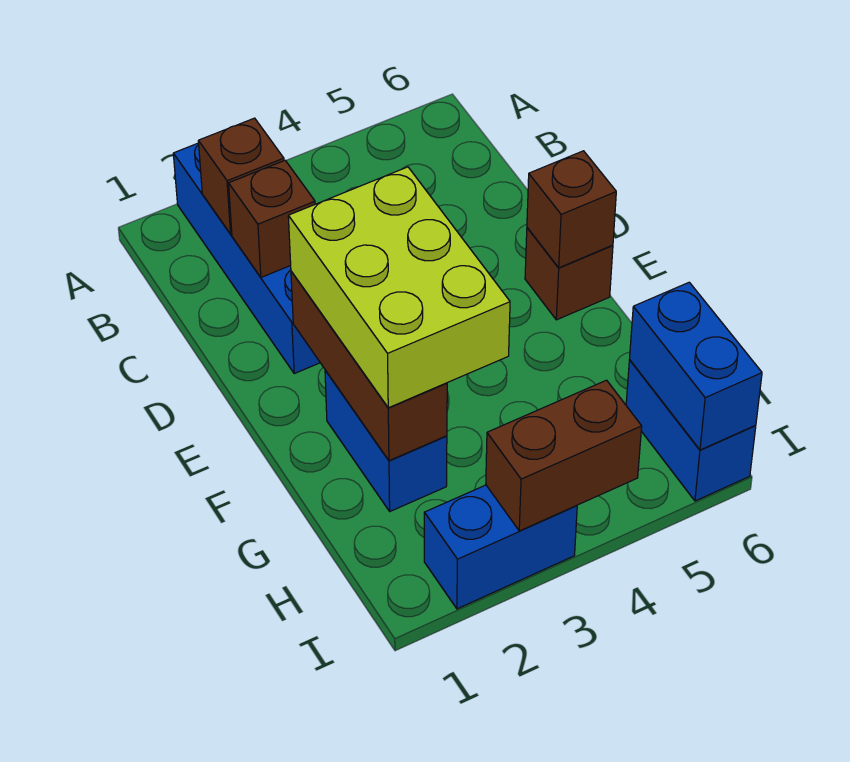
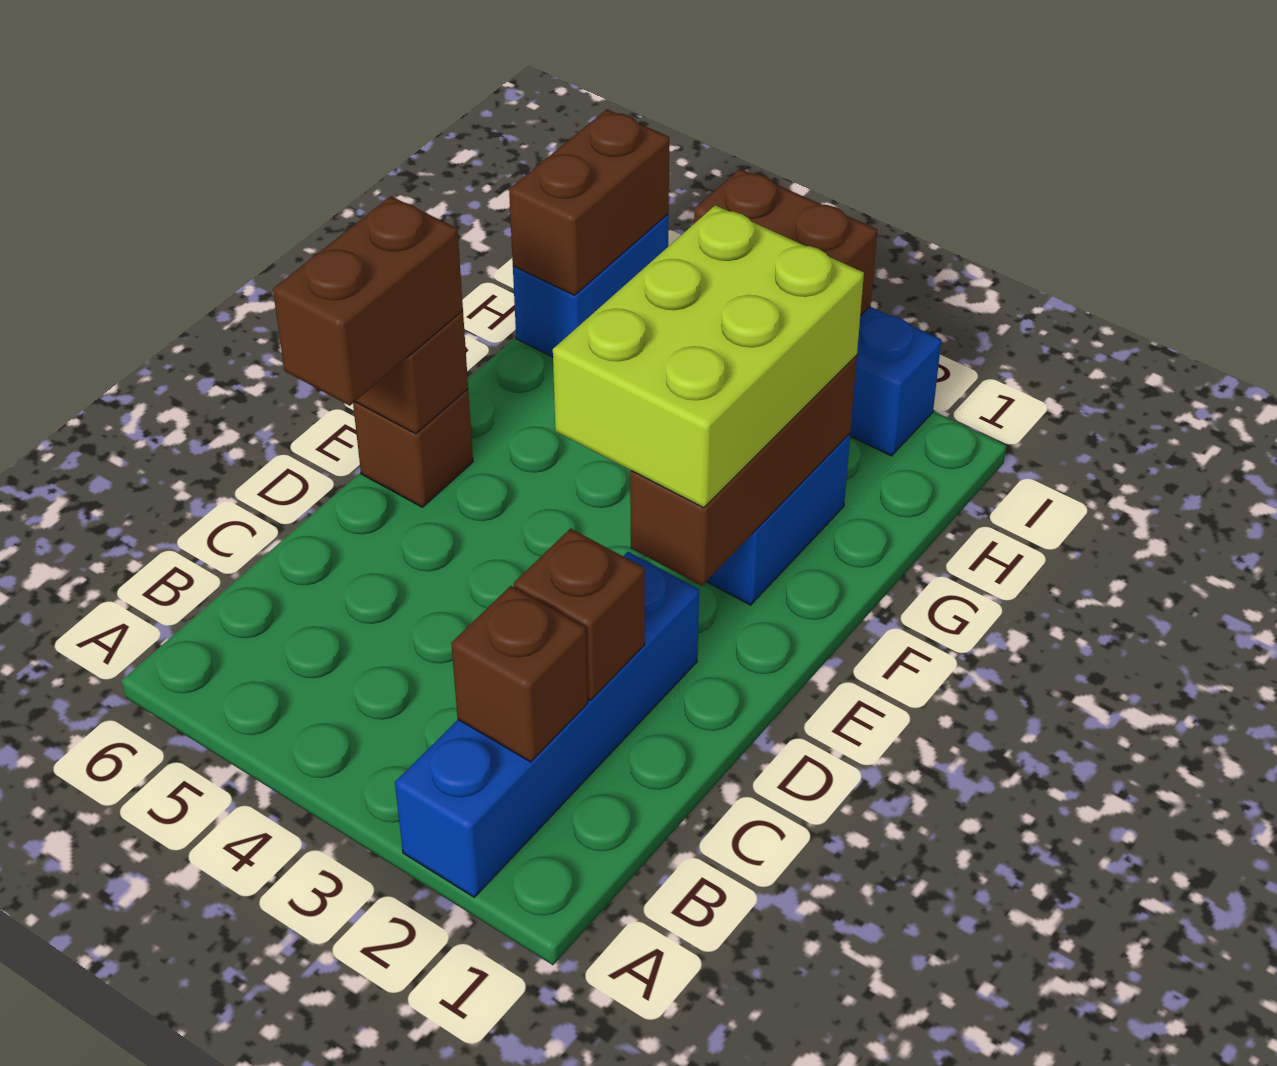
none -> brown 1x2 brick [273,196,463,406]
blue 1x2 brick [630,282,762,450] -> brown 1x2 brick [509,110,669,295]

